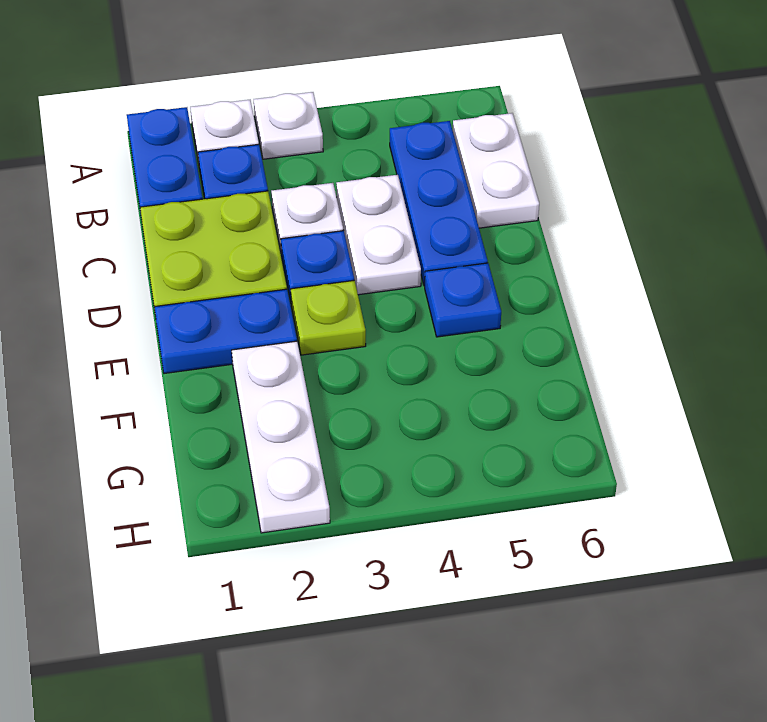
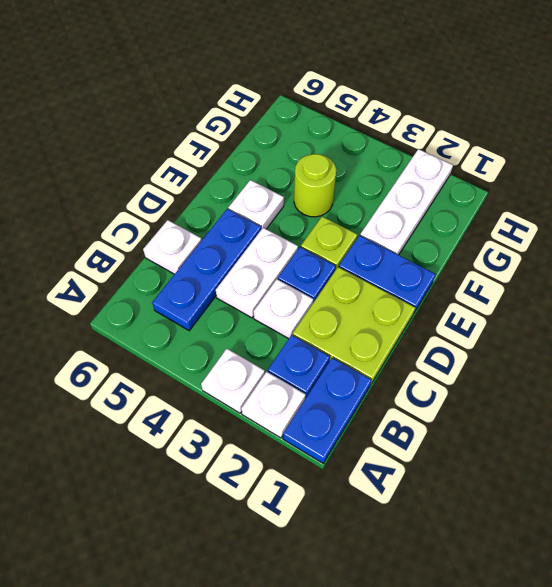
white 1x2 plate [453,113,539,228] -> white 1x1 plate [143,220,202,274]
blue 1x1 plate [425,263,501,337] -> white 1x1 plate [228,180,284,229]
none -> lime 1x1 round brick [294,154,336,217]

